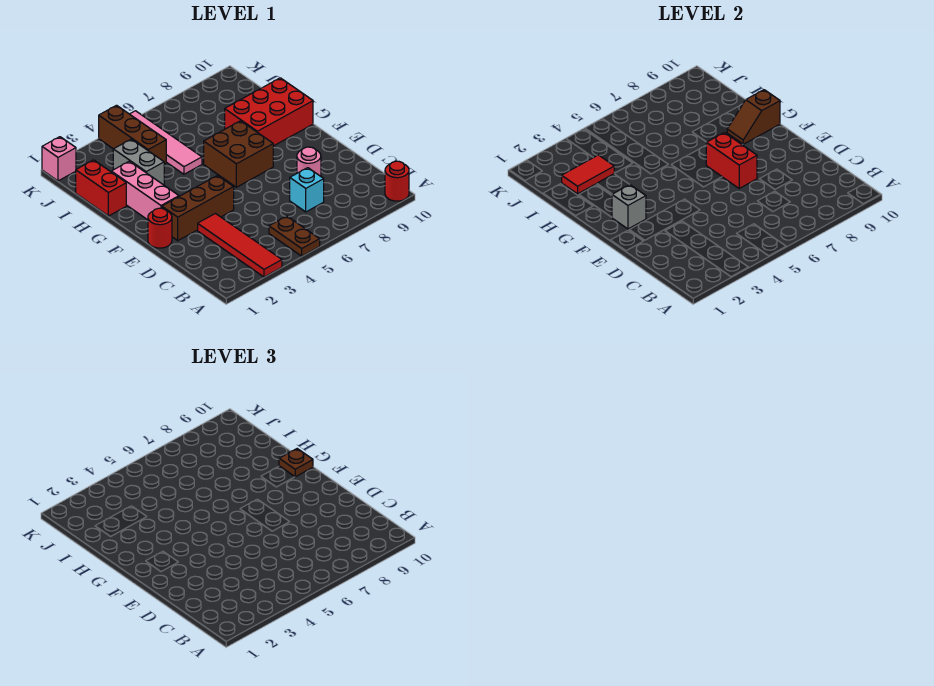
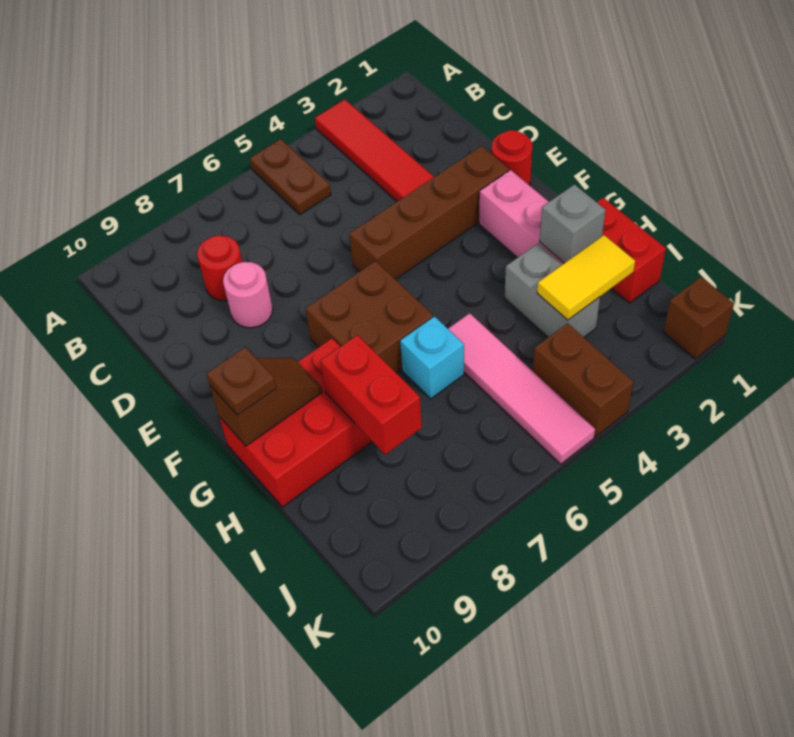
red 1x1 round brick [385,161,409,201] -> red 1x1 round brick moved to [197,235,242,301]
cyan 1x1 brick [290,168,324,212] -> cyan 1x1 brick moved to [400,317,464,399]
brown 1x3 brick [162,176,234,241] -> brown 1x4 brick [349,146,509,279]
red 1x2 brick [706,133,757,188] -> red 1x2 brick moved to [320,335,422,454]
grey 1x1 brick [612,185,646,229] -> grey 1x1 brick moved to [540,185,606,263]
red 1x2 tile [562,155,614,194] -> yellow 1x2 tile [537,235,635,320]
brown 1x3 brick [99,105,166,164] -> brown 1x2 brick [533,323,634,437]
pink 1x1 brick [42,137,76,181] -> brown 1x1 brick [664,277,734,359]

